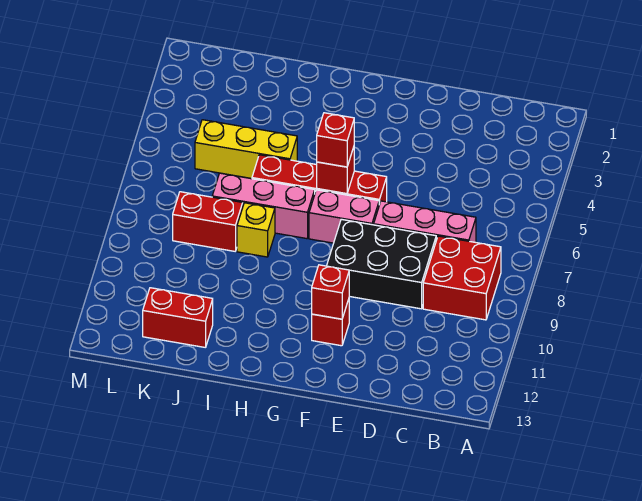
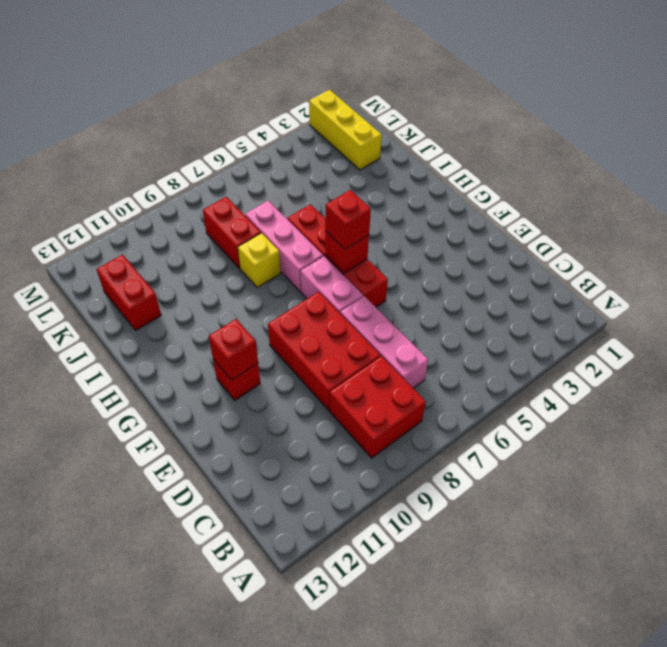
black 2x3 brick [327,219,436,309] -> red 2x3 brick [268,292,380,410]
yellow 1x3 brick [195,120,297,179] -> yellow 1x3 brick moved to [309,90,382,170]

